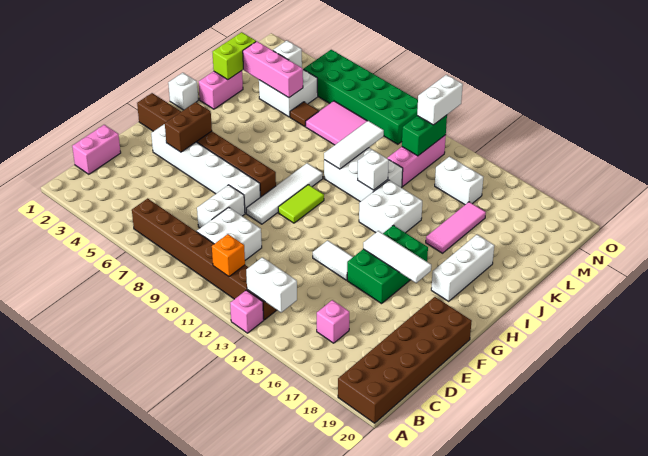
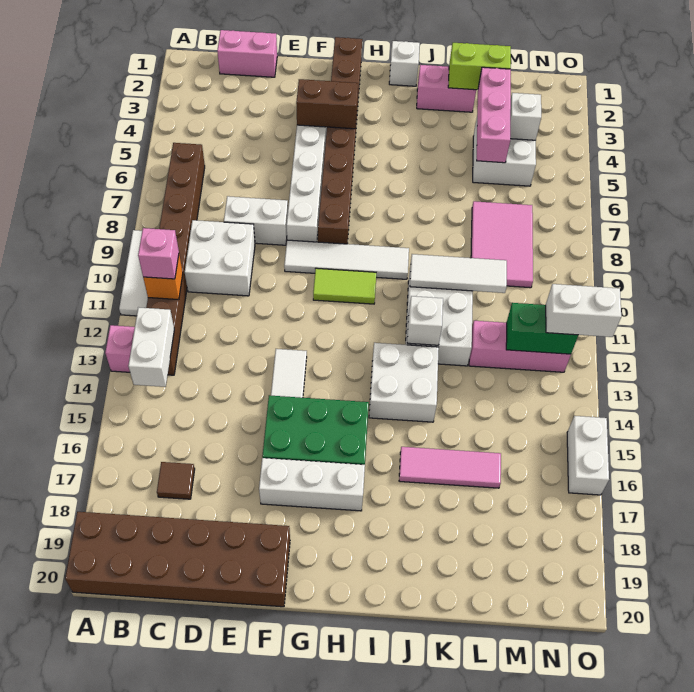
pink 1x1 brick [317,300,349,343] -> pink 1x1 brick moved to [138,228,179,279]
white 1x3 tile [363,231,431,283] -> white 1x3 tile moved to [119,230,148,316]
white 1x3 brick [431,235,494,301] -> white 1x3 brick moved to [259,458,365,511]
brown 1x1 tile [290,102,319,127] -> brown 1x1 tile moved to [157,462,195,499]
white 1x2 brick [435,157,483,205] -> white 1x2 brick moved to [567,416,609,495]
green 2x6 brick [303,50,418,144] -> none

